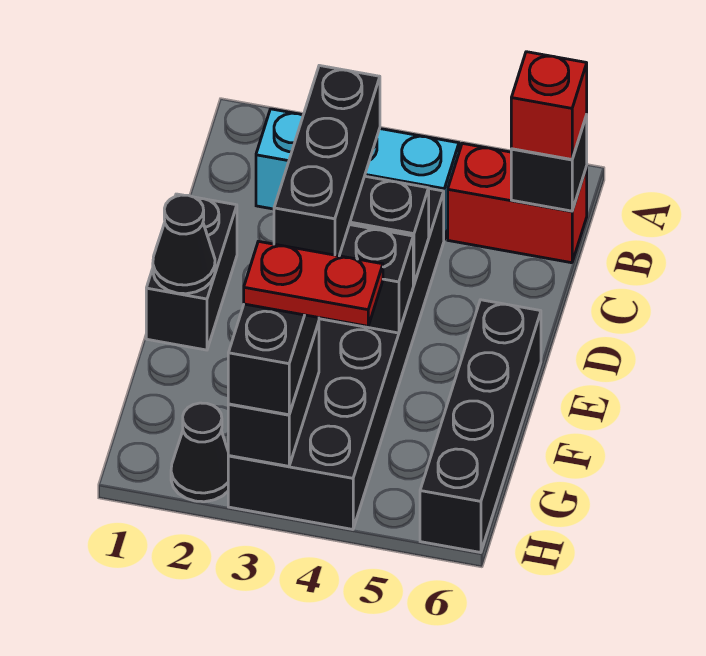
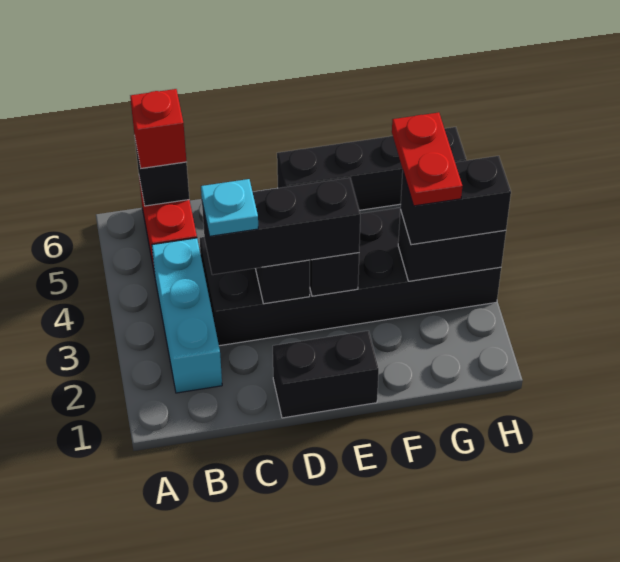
none -> cyan 1x1 plate [201,179,258,236]
black 1x1 cone [153,195,215,294] -> none
black 1x1 cone [171,403,228,502] -> none

